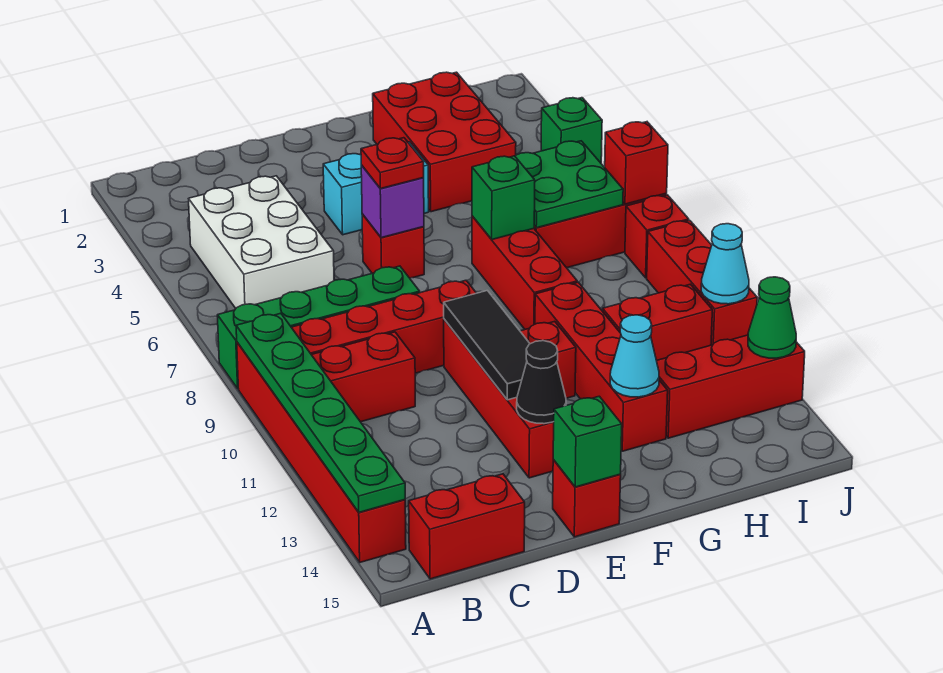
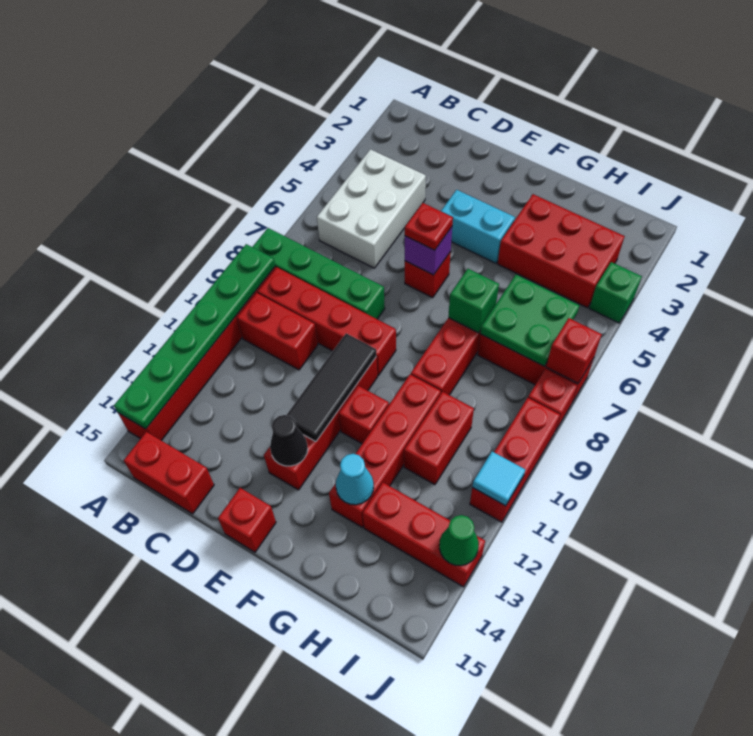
green 1x1 brick [553,396,622,487] -> none
red 2x3 brick [373,72,516,212] -> red 2x3 brick turned to [498,194,625,308]
red 1x2 brick [603,284,712,361] -> red 1x2 brick turned to [404,392,474,485]
cyan 1x1 cone [701,224,749,304] -> cyan 1x1 tile [472,452,525,506]

